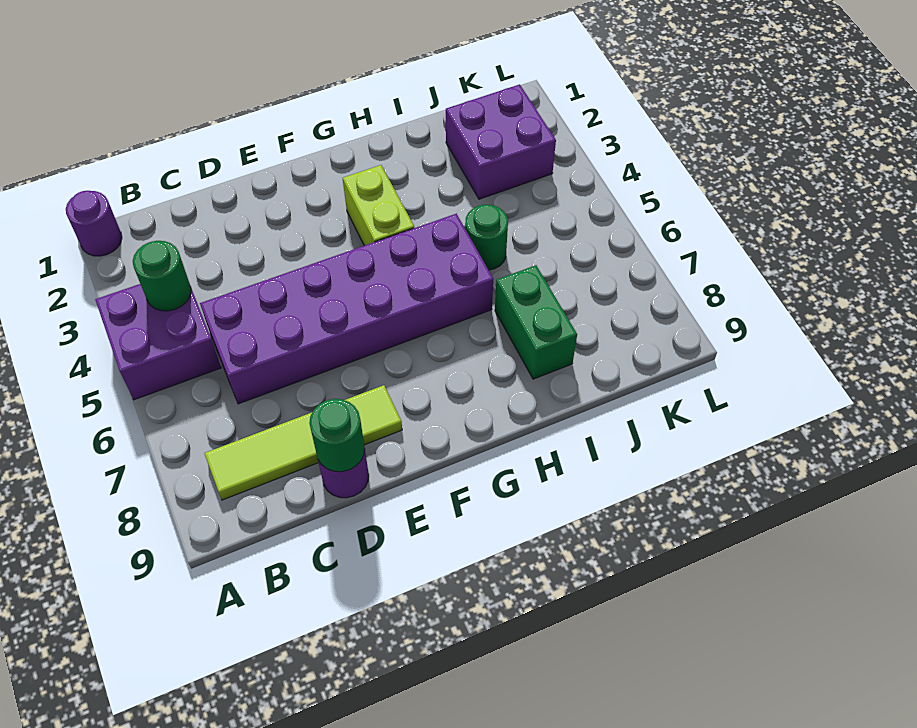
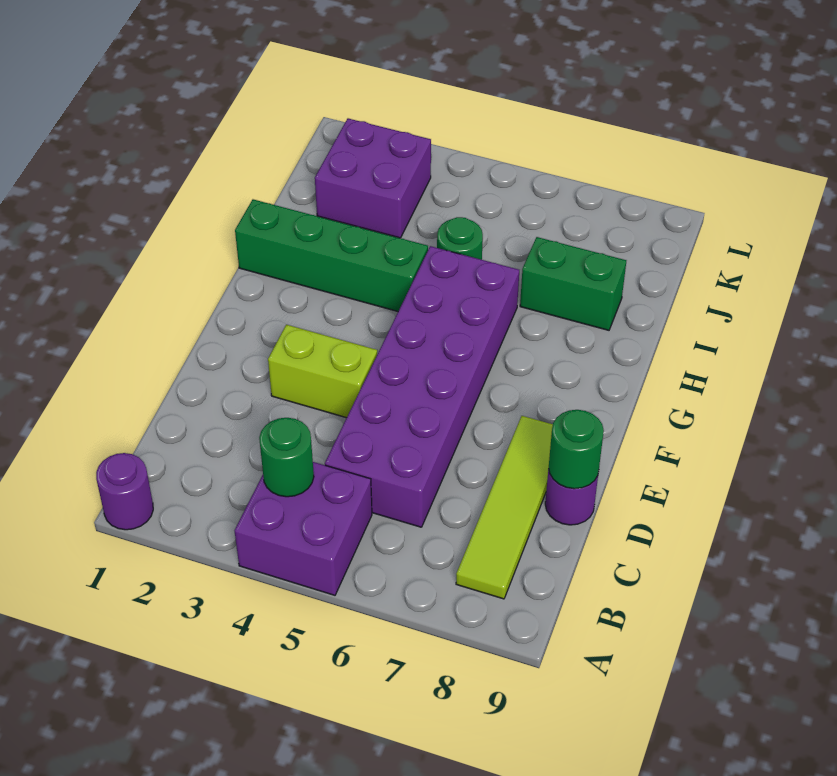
lime 1x2 brick [343,165,414,246] -> lime 1x2 brick moved to [268,325,377,418]
none -> green 1x4 brick [235,199,428,311]

